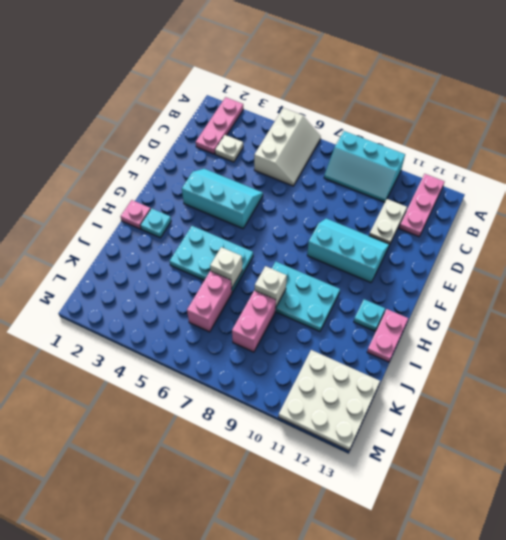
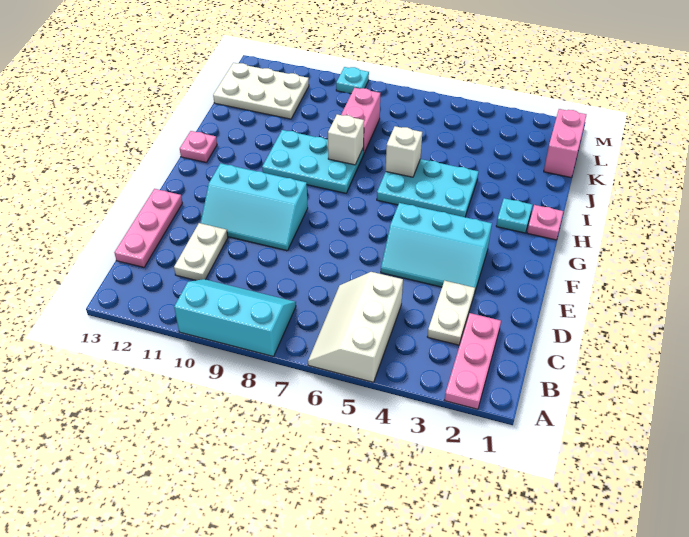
pink 1x3 plate [399,174,444,237] -> pink 1x3 plate moved to [114,189,182,267]
white 1x1 plate [215,135,243,162] -> white 1x2 plate [427,281,475,345]
cyan 1x1 plate [354,299,385,331] -> cyan 1x1 plate moved to [336,67,369,94]
pink 1x2 plate [367,309,408,362] -> pink 1x1 plate [180,131,217,163]
pink 1x2 brick [187,271,232,332] -> pink 1x2 brick moved to [544,109,586,177]
white 3x3 plate [279,350,380,450] -> white 2x3 plate [213,63,309,119]

